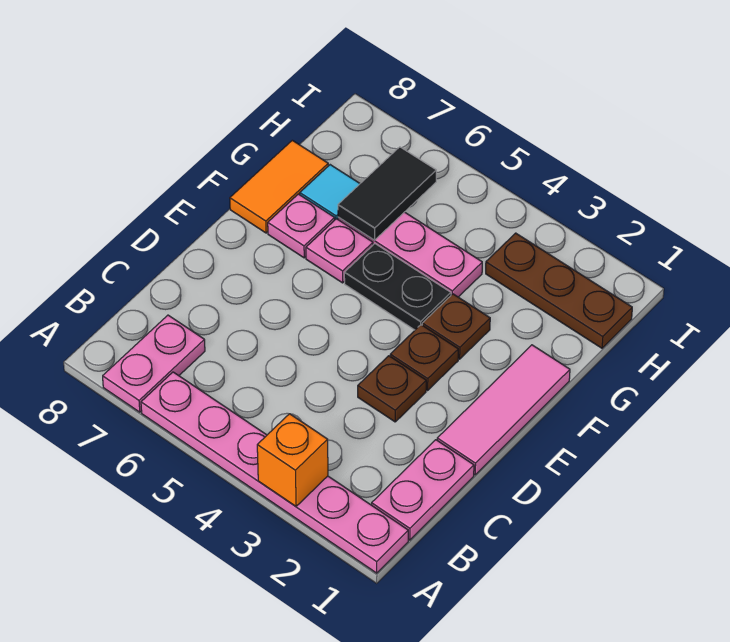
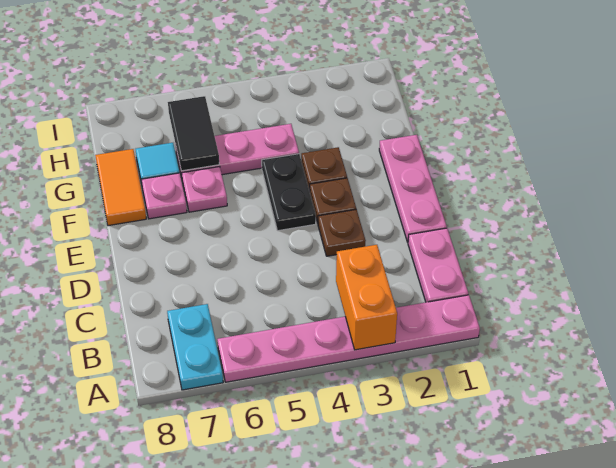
orange 1x1 brick [257,414,328,506] -> orange 1x2 brick [336,245,397,350]
pink 1x2 plate [103,315,205,412] -> cyan 1x2 plate [167,304,223,390]
pink 1x3 tile [437,345,570,475] -> pink 1x3 plate [379,135,447,242]
black 1x2 plate [344,244,451,330] -> black 1x2 plate turned to [262,154,316,231]
brown 1x3 plate [486,233,632,348] -> none

